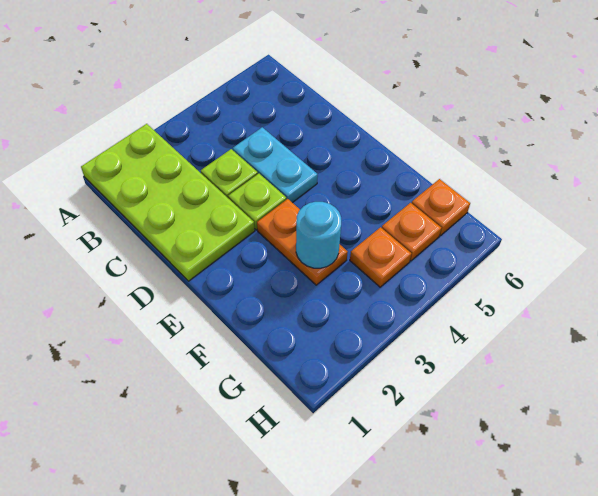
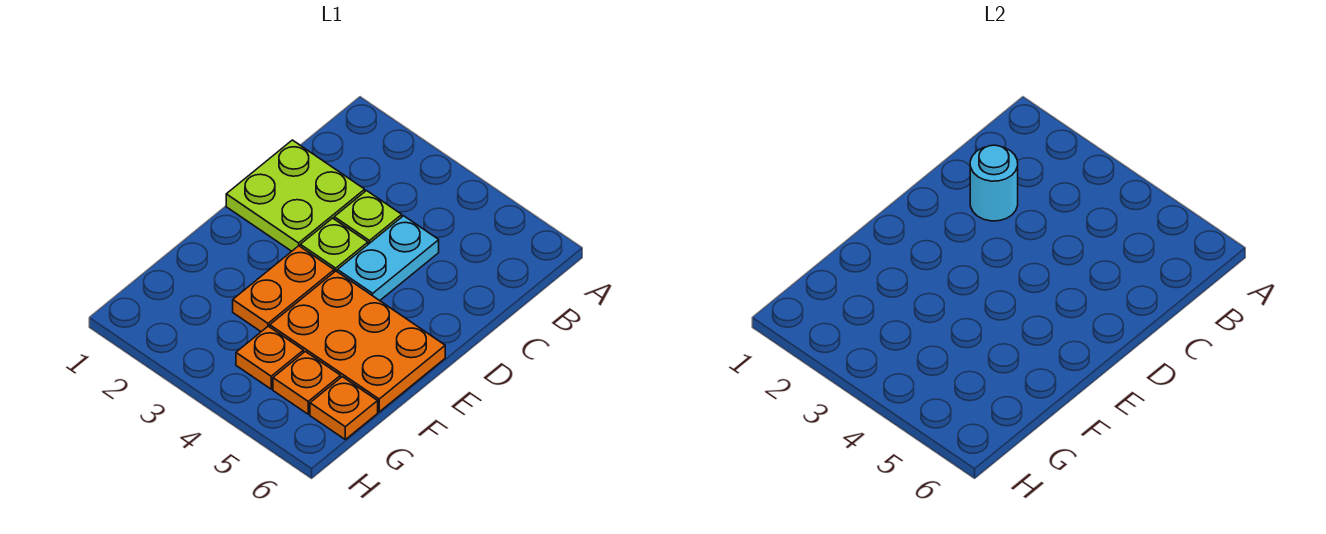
lime 2x4 plate [81,124,255,281] -> lime 2x2 plate [226,140,365,251]
none -> orange 2x3 plate [270,271,445,412]
cyan 1x1 round brick [296,202,341,268] -> cyan 1x1 round brick moved to [970,145,1018,221]

